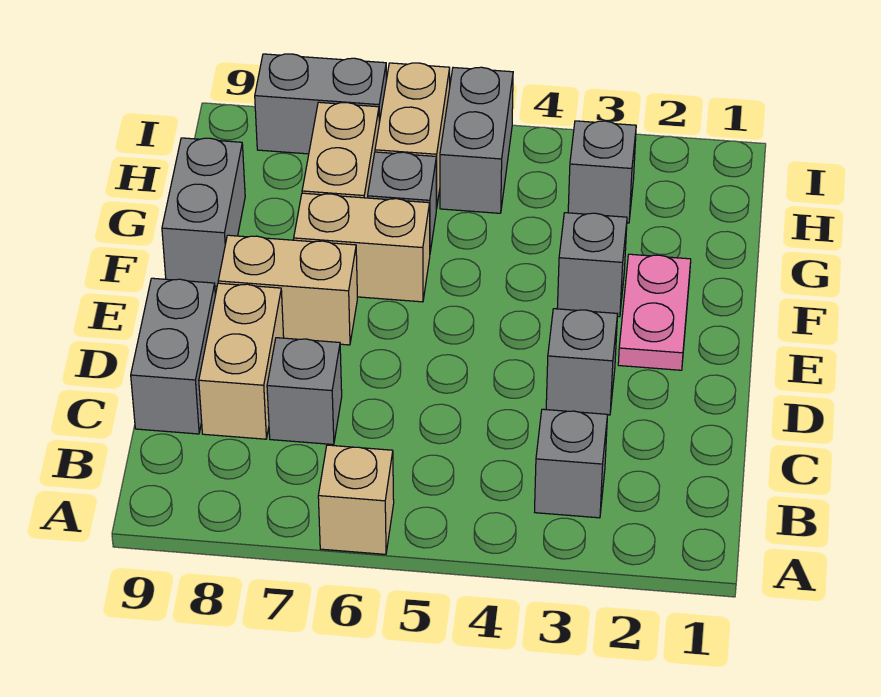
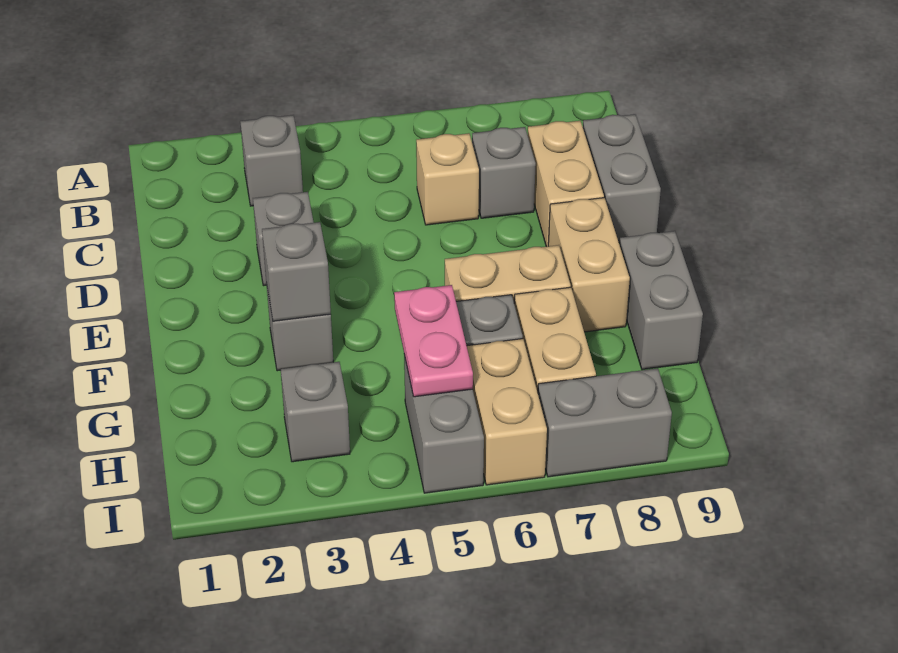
tan 1x1 brick [318,445,394,554] -> tan 1x1 brick moved to [416,133,479,225]
pink 1x2 plate [618,254,691,370] -> pink 1x2 plate moved to [394,285,473,397]
tan 1x2 brick [218,235,357,345] -> tan 1x2 brick turned to [548,198,630,332]
none -> grey 1x1 brick [262,222,331,321]

